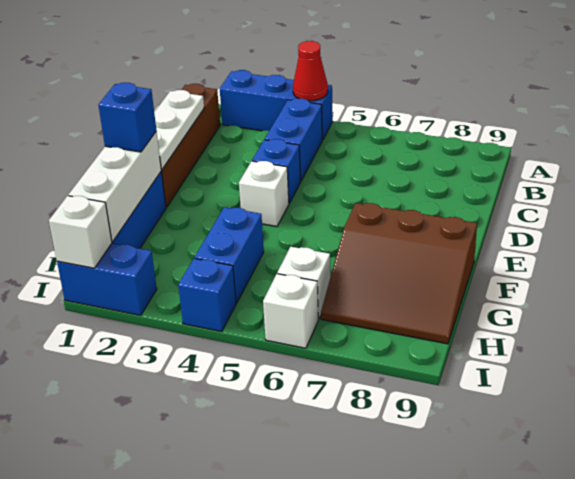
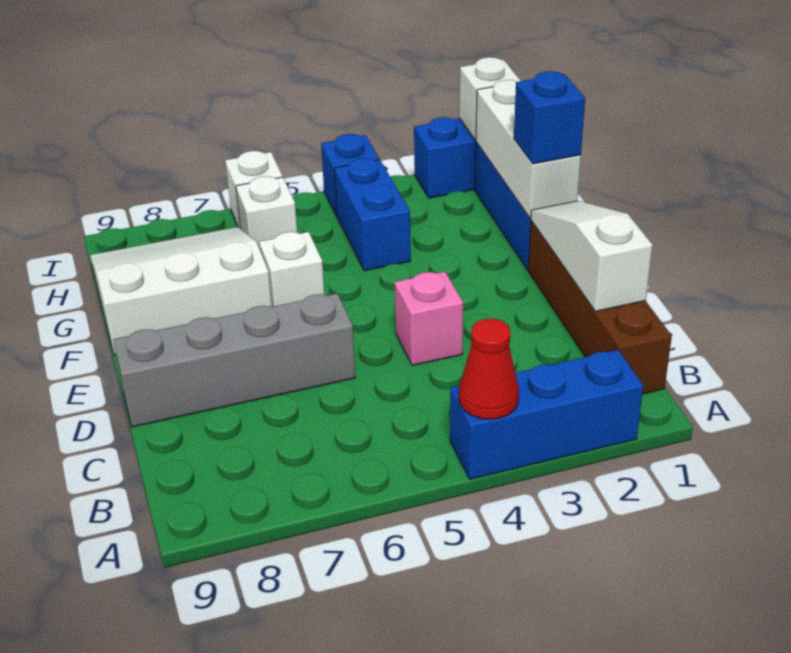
blue 1x2 brick [265,99,322,181] -> none
white 1x3 plate [154,90,204,169] -> white 1x3 slope [531,201,653,312]
blue 1x1 brick [252,139,301,203] -> pink 1x1 brick [395,272,463,365]
none -> grey 1x4 brick [113,293,355,427]
white 1x1 brick [239,161,289,227] -> white 1x1 brick moved to [259,232,324,307]
brown 3x3 slope [321,203,477,344] -> white 3x3 slope [90,227,272,355]

